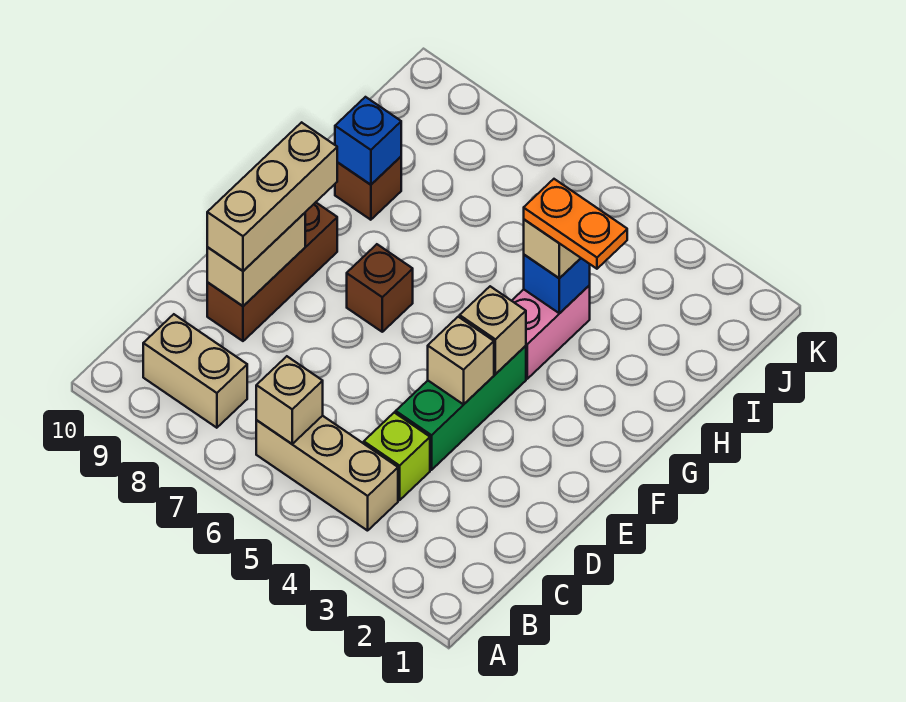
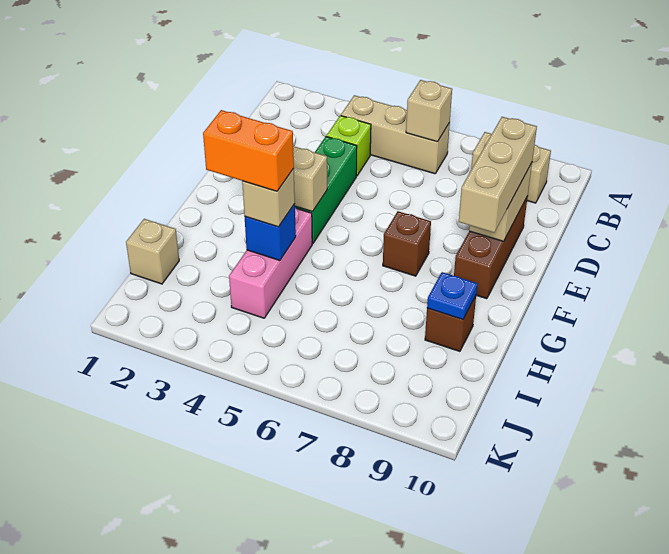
tan 1x1 brick [428,317,494,404] -> tan 1x1 brick moved to [126,219,179,284]
pink 1x2 brick [512,285,590,379] -> pink 1x3 brick [229,208,312,318]
orange 1x2 plate [524,179,627,269] -> orange 1x2 brick [203,110,294,191]
blue 1x1 brick [335,97,401,185] -> blue 1x1 plate [427,272,477,320]

